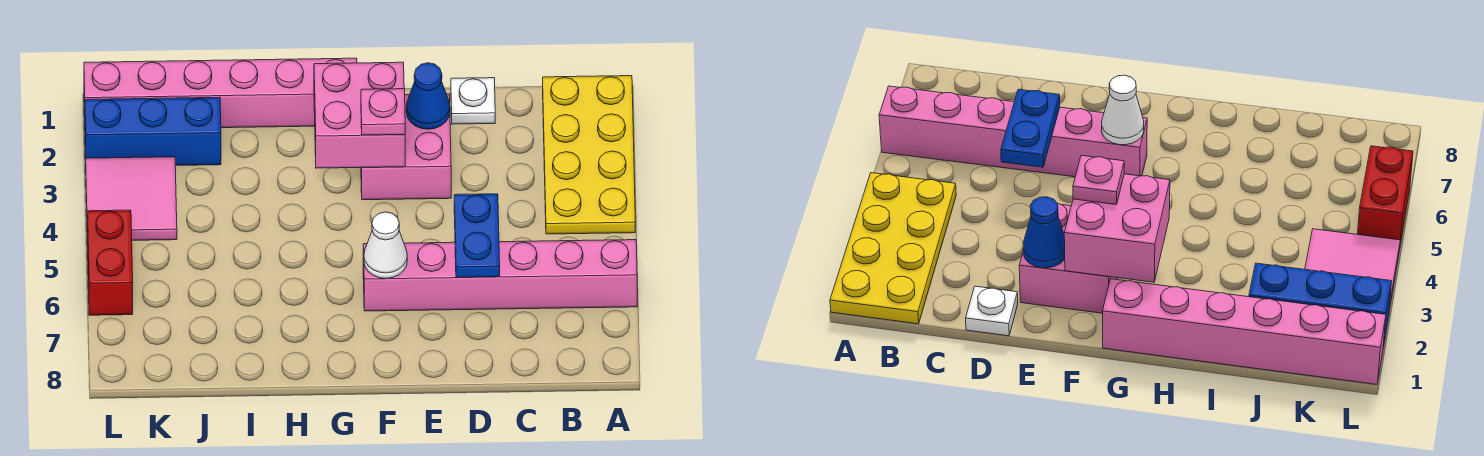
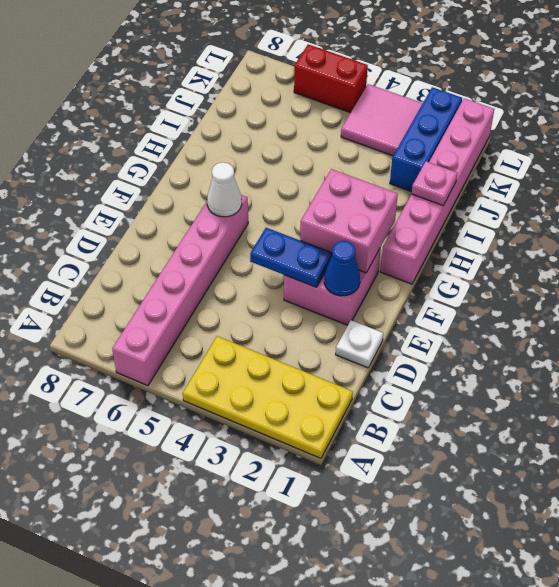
blue 1x2 plate [454,194,500,277] -> blue 1x2 plate moved to [250,228,332,287]
pink 1x1 plate [361,89,405,135] -> pink 1x1 plate moved to [412,161,457,205]

